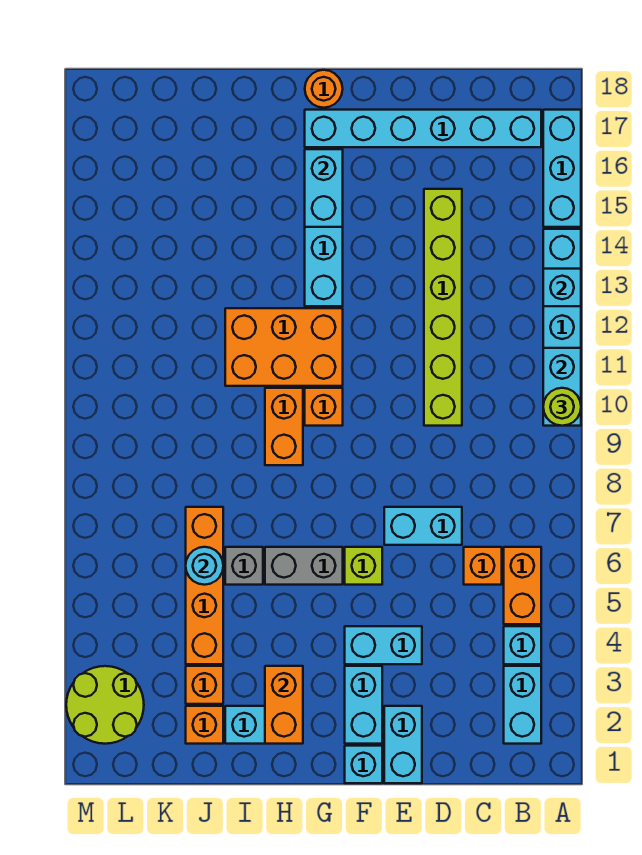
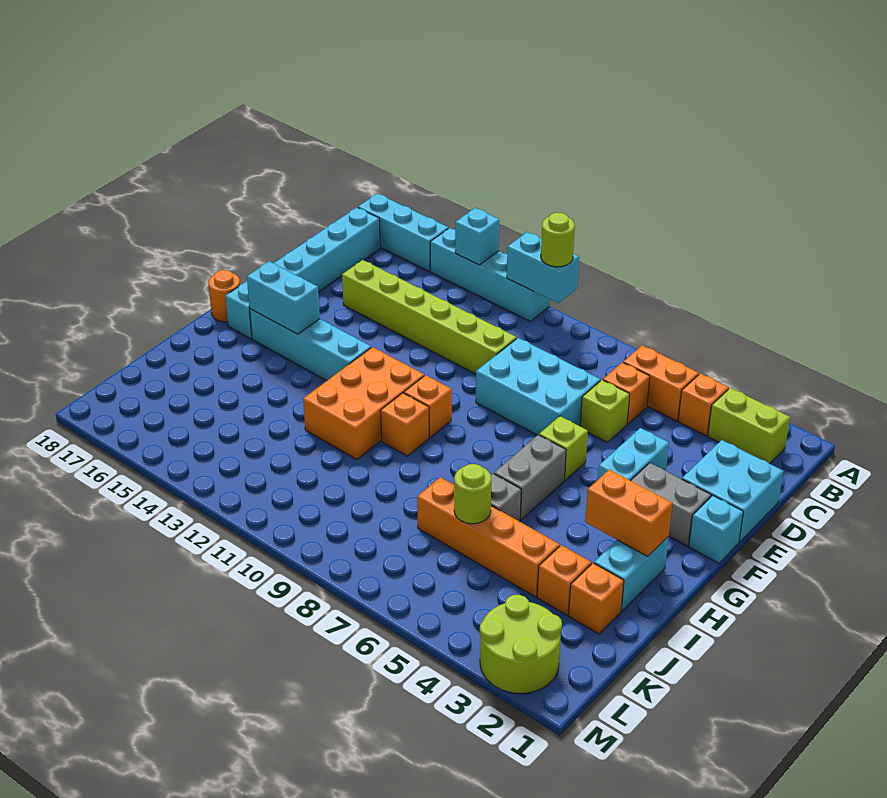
cyan 1x2 brick [504,666,541,744] -> lime 1x2 brick [708,388,790,464]
cyan 1x1 brick [504,626,541,664] -> orange 1x1 brick [678,373,729,436]
none -> lime 1x1 brick [580,380,630,442]
cyan 1x2 brick [384,507,462,545] -> cyan 2x3 brick [476,338,601,435]
cyan 1x2 brick [384,706,422,783] -> cyan 2x2 brick [682,440,783,542]
cyan 1x2 brick [345,666,382,744] -> grey 1x2 brick [631,463,711,546]
orange 1x2 brick [265,388,303,465] -> orange 1x1 brick [381,393,429,456]
cyan 1x1 round brick [186,547,223,585] -> lime 1x1 round brick [454,464,491,524]

